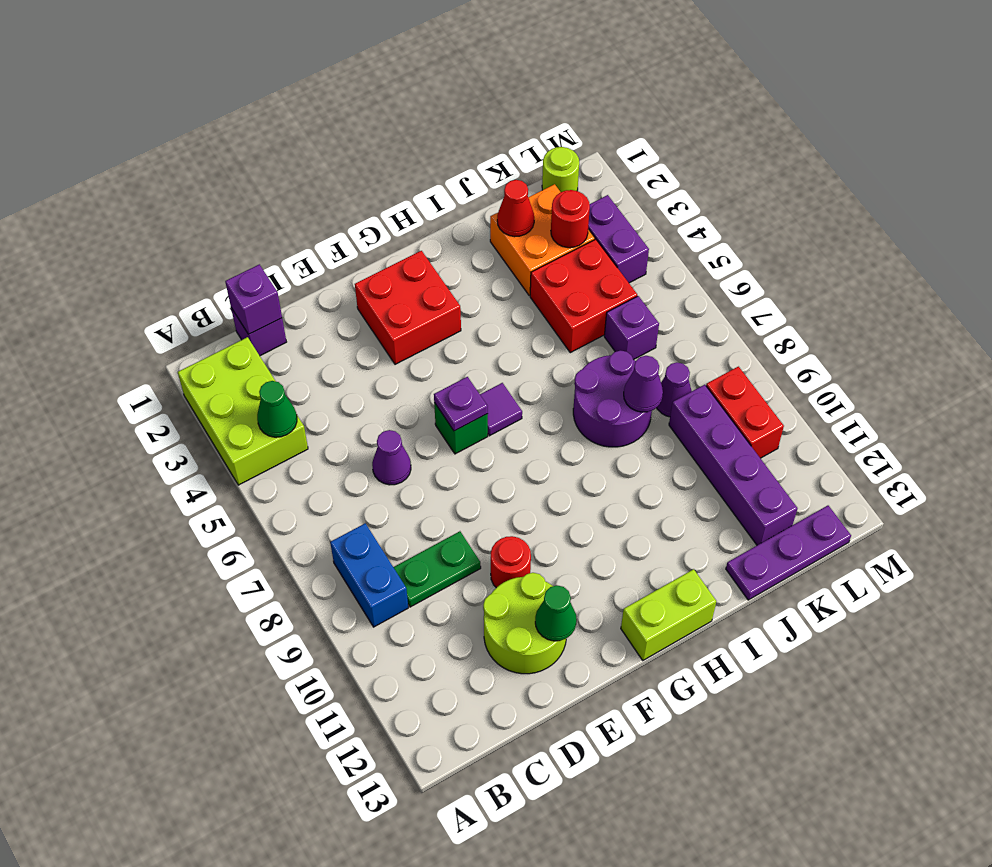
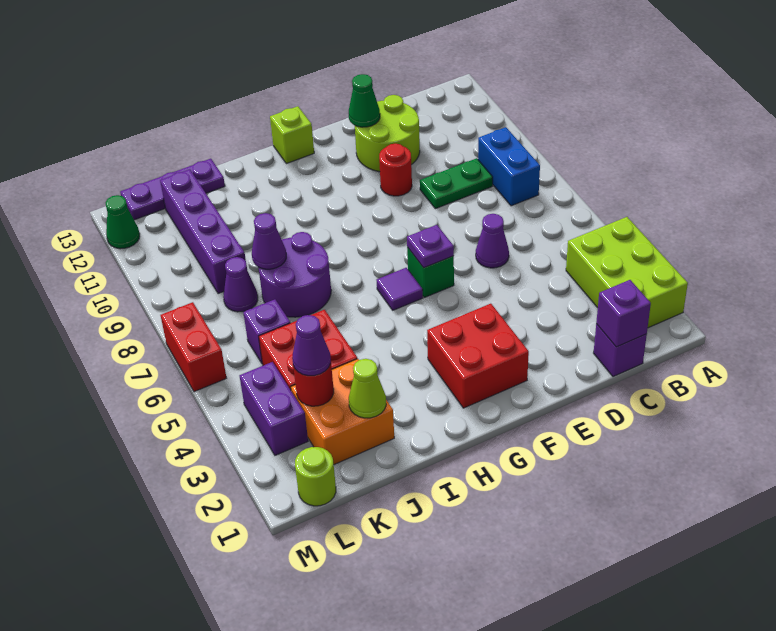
green 1x1 cone [257,381,297,437] -> green 1x1 cone moved to [106,195,140,249]
lime 1x2 brick [621,569,716,660] -> lime 1x1 brick [270,106,314,164]
red 1x1 cone [497,180,534,237] -> lime 1x1 cone [349,359,386,418]
none -> purple 1x1 cone [292,315,331,376]
red 1x2 brick [706,367,784,458] -> red 1x2 brick moved to [161,302,226,392]

